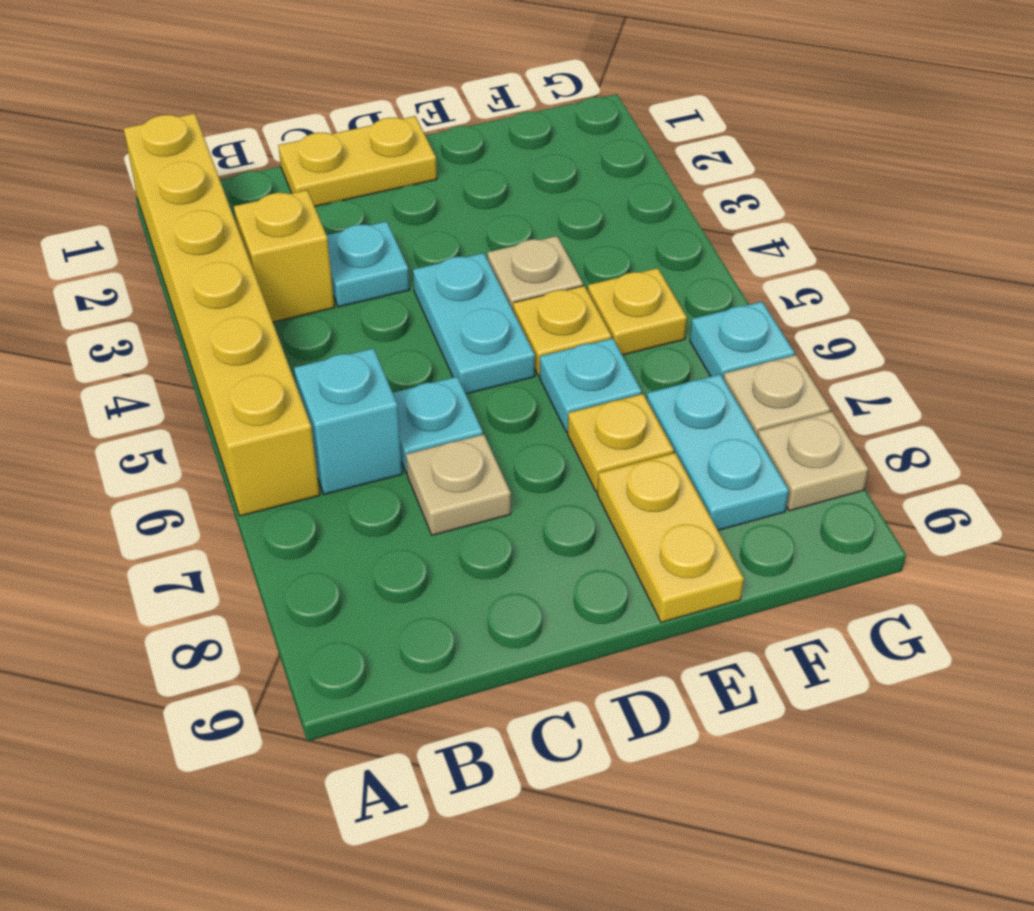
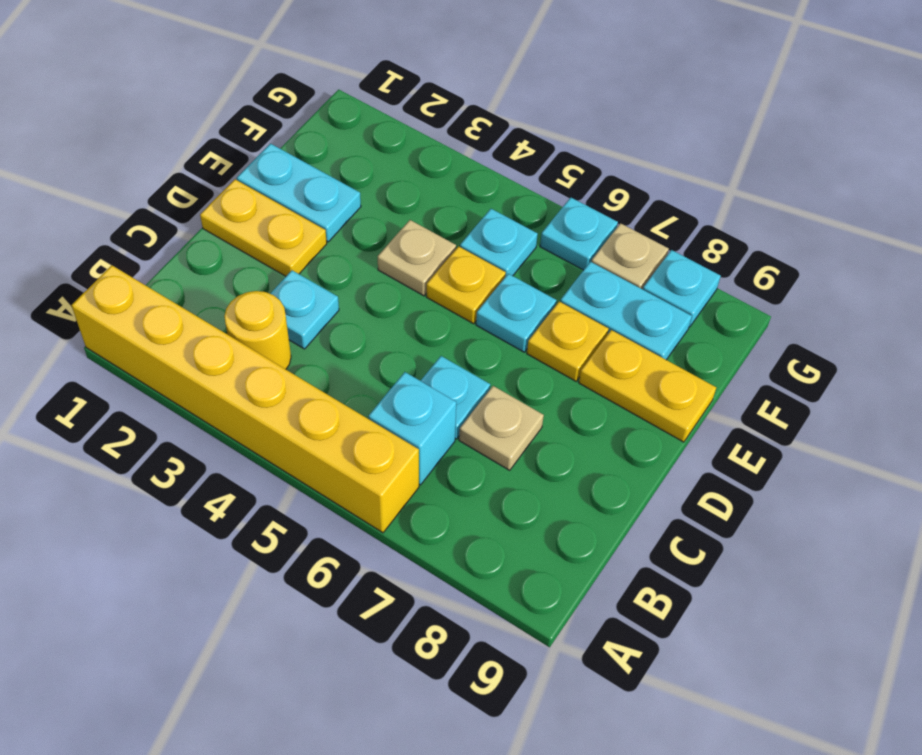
yellow 1x1 brick [234,190,334,322] -> yellow 1x1 round brick [224,291,291,369]
yellow 1x2 plate [278,116,437,207] -> yellow 1x2 plate turned to [200,179,327,276]
cyan 1x2 plate [413,253,535,394] -> cyan 1x2 plate moved to [237,144,361,242]
yellow 1x1 plate [588,268,687,355] -> cyan 1x1 plate [460,209,538,276]
tan 1x1 plate [758,412,868,511] -> cyan 1x1 plate [643,250,721,327]

